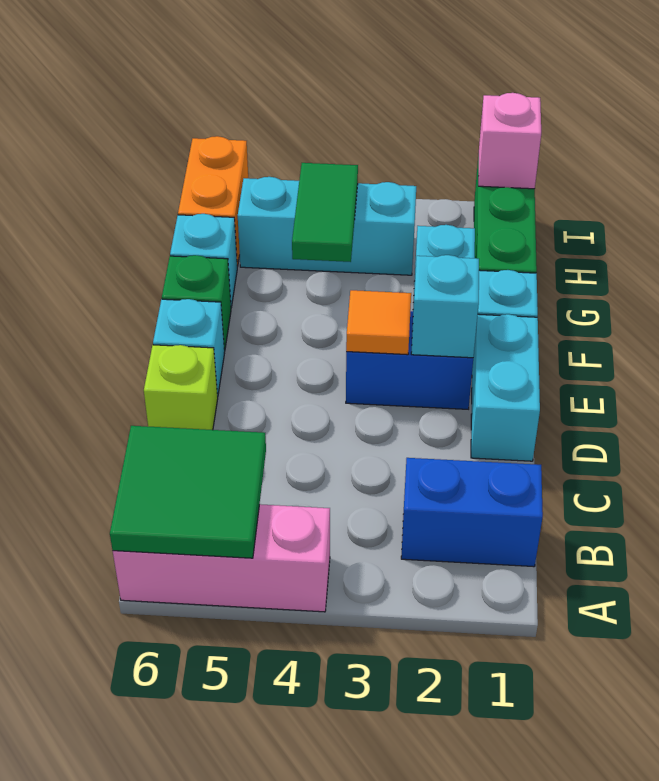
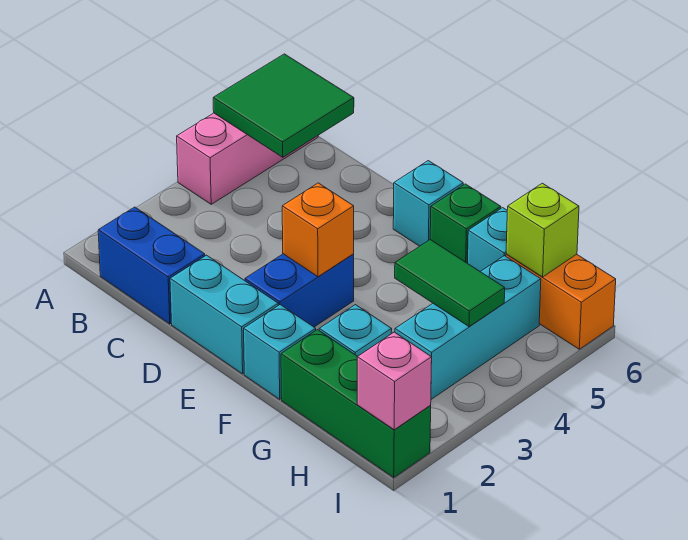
blue 1x2 brick [401,458,543,567] -> blue 1x2 brick turned to [98,207,205,324]
lime 1x1 brick [144,345,218,430] -> lime 1x1 brick moved to [506,183,579,277]
cyan 1x1 brick [411,255,479,358] -> none
orange 1x1 tile [346,290,411,355] -> orange 1x1 brick [282,183,354,277]

